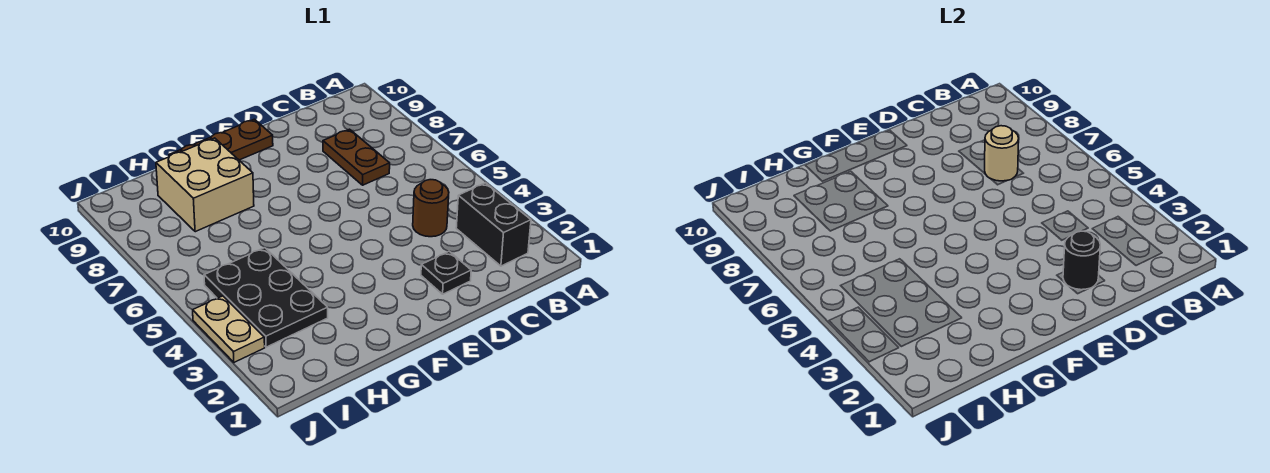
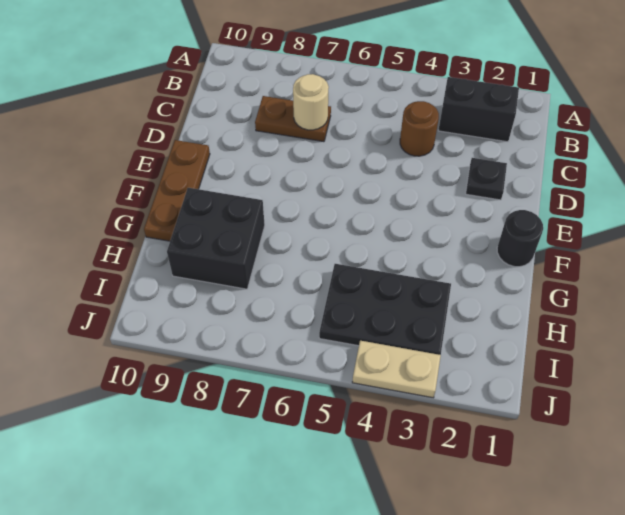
black 1x1 round brick [1063,231,1100,290] -> black 1x1 round brick moved to [497,210,543,267]
tan 2x2 brick [156,138,254,232] -> black 2x2 brick [167,188,265,289]

